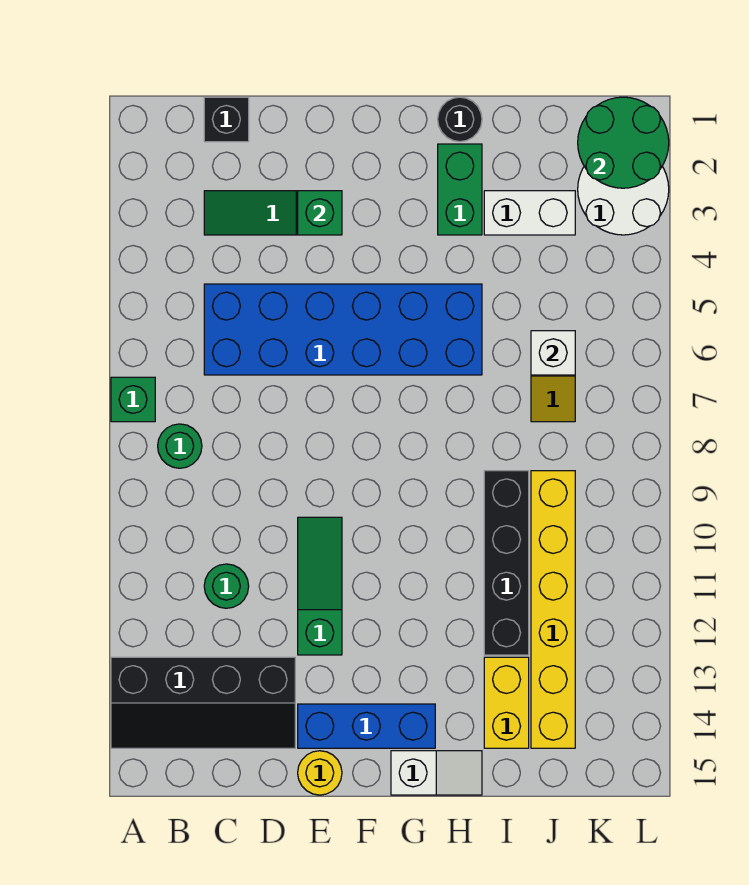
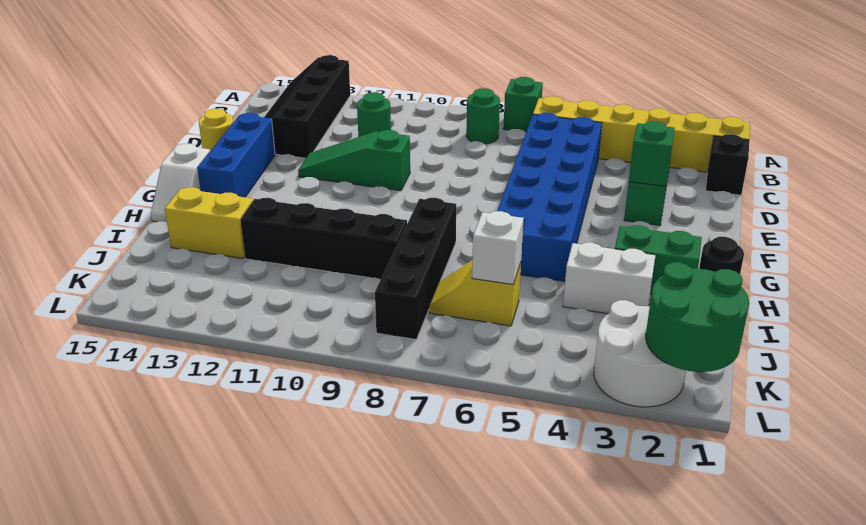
green 1x3 slope [298,517,342,655] -> green 1x3 slope turned to [298,130,410,191]
none -> black 1x4 brick [375,198,456,339]
white 1x2 brick [484,191,575,235] -> white 1x2 brick turned to [563,243,656,314]
yellow 1x6 brick [531,471,575,748] -> yellow 1x6 brick moved to [533,96,750,172]

